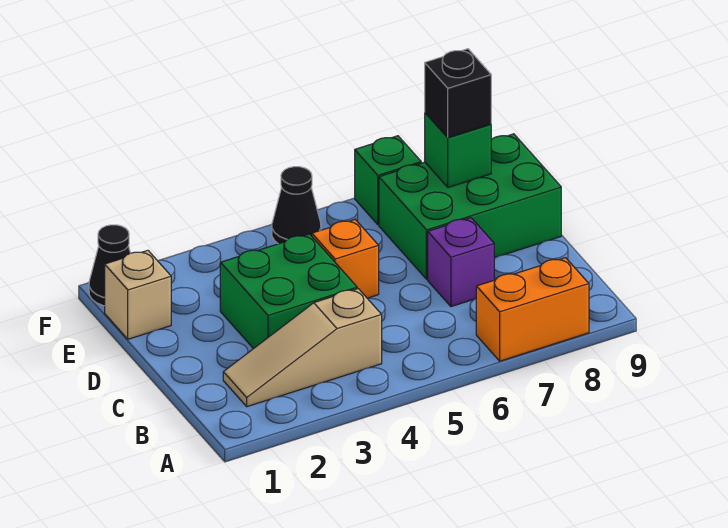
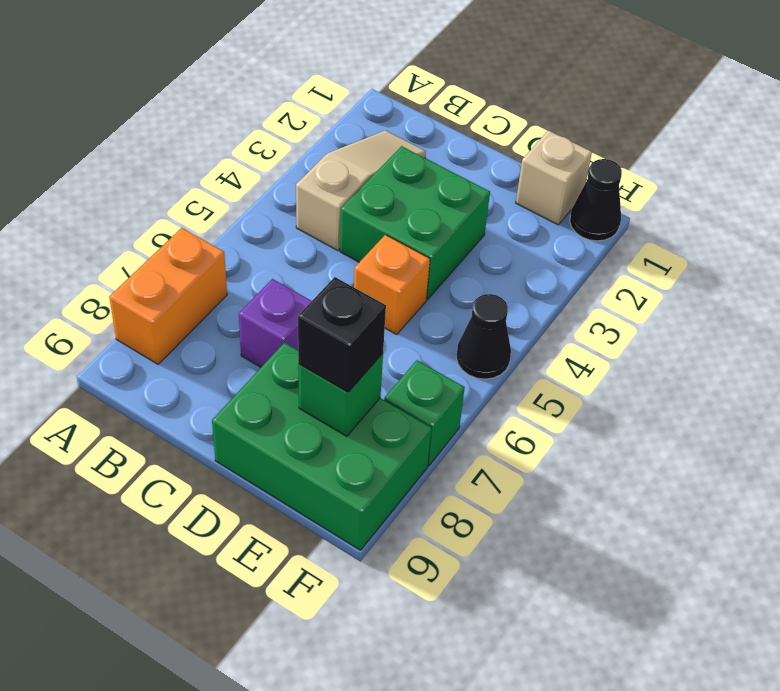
green 2x3 brick [379,134,561,279] -> green 2x3 brick turned to [212,343,431,550]

